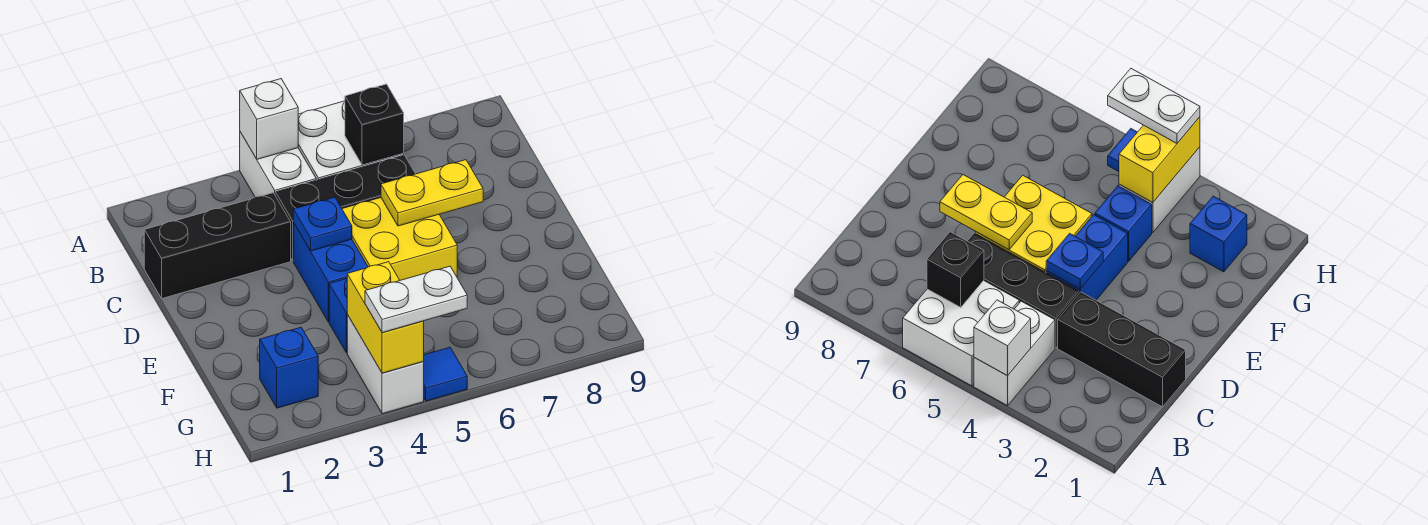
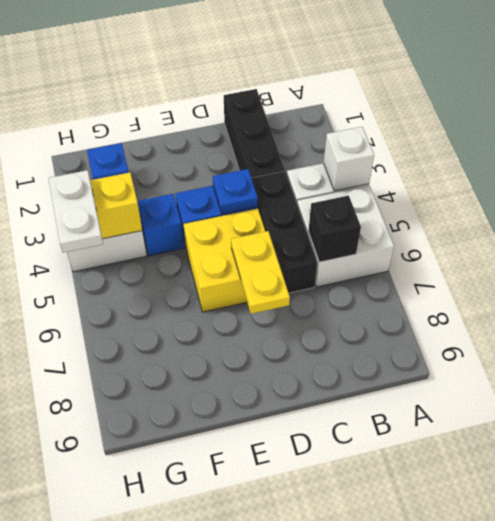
blue 1x1 tile [423,347,467,401] -> none

